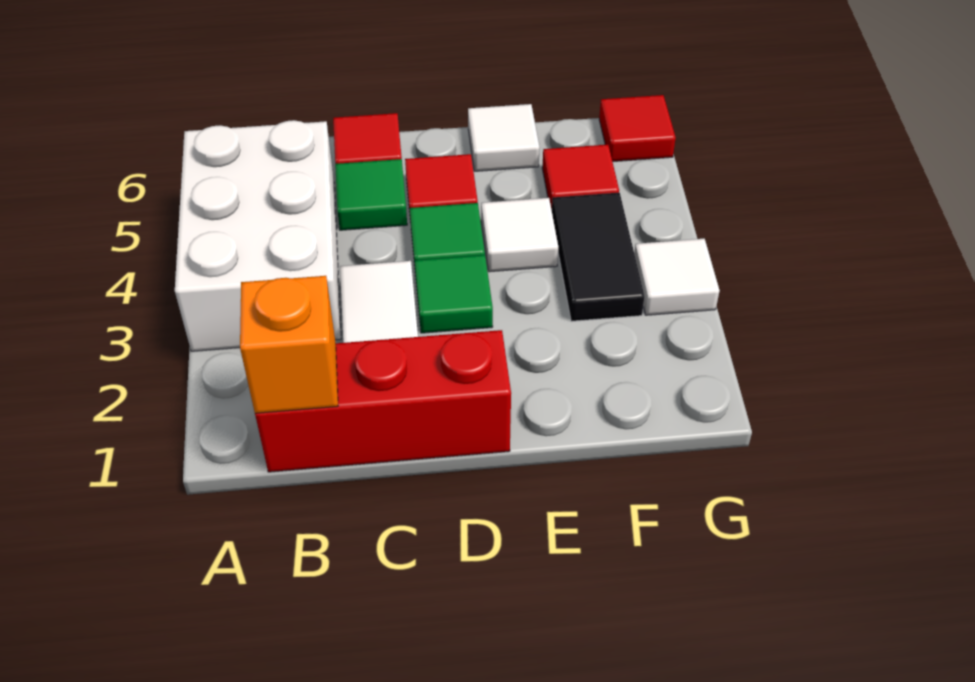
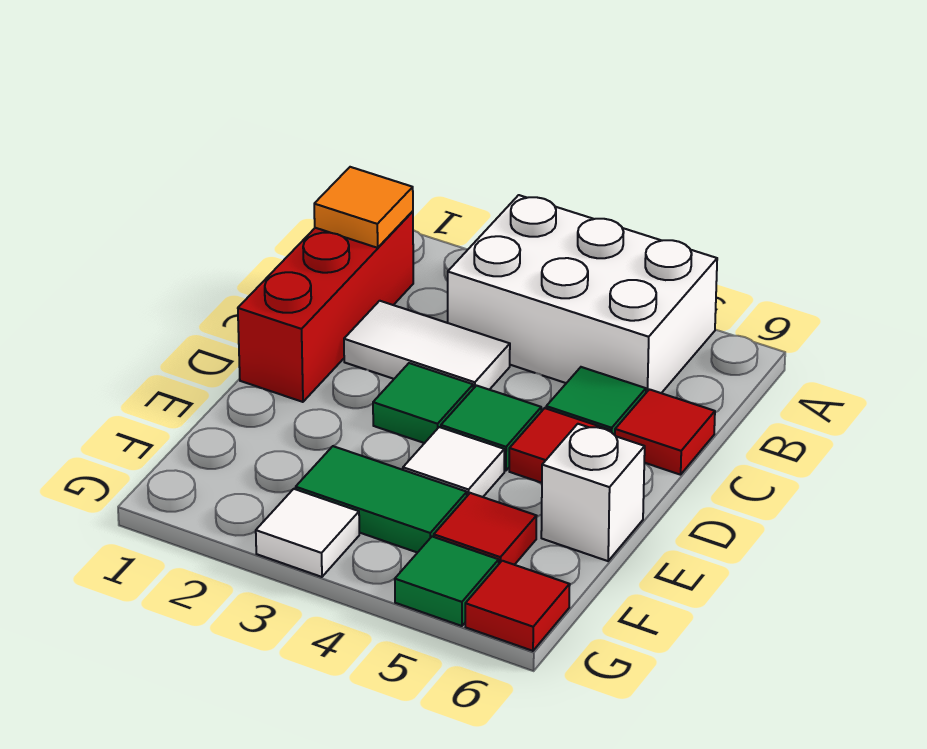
orange 1x1 brick [240,276,338,413] -> orange 1x1 tile [314,167,413,248]
white 1x1 tile [468,104,540,171] -> white 1x1 brick [541,424,645,561]
black 1x2 tile [552,193,644,321] -> green 1x2 tile [296,446,467,553]
none -> green 1x1 tile [395,537,499,626]

